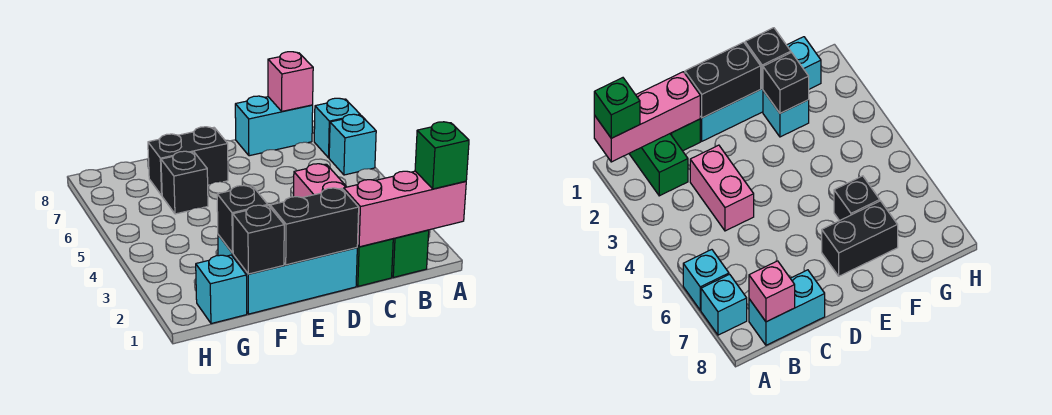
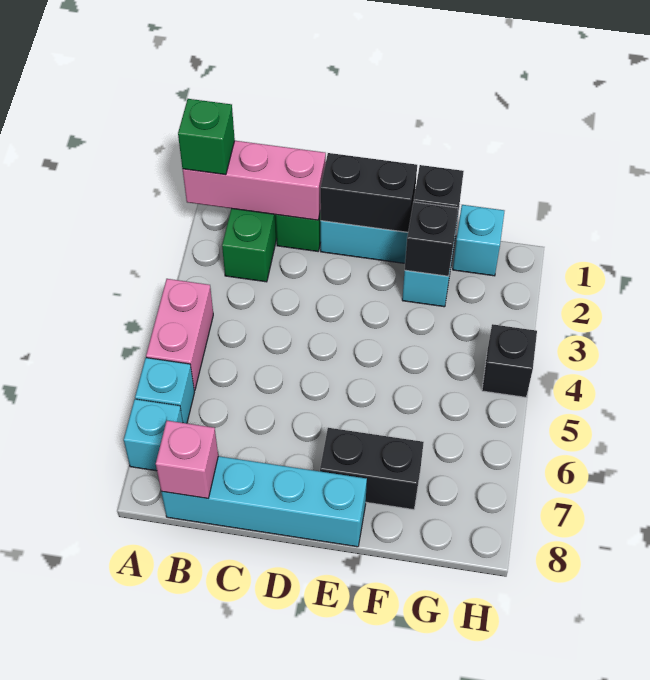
cyan 1x2 brick [235,96,313,156] -> cyan 1x4 brick [161,456,367,547]
pink 1x2 brick [294,164,346,198] -> pink 1x2 brick moved to [146,279,213,391]
black 1x1 brick [161,151,208,214] -> black 1x1 brick moved to [482,324,537,397]

